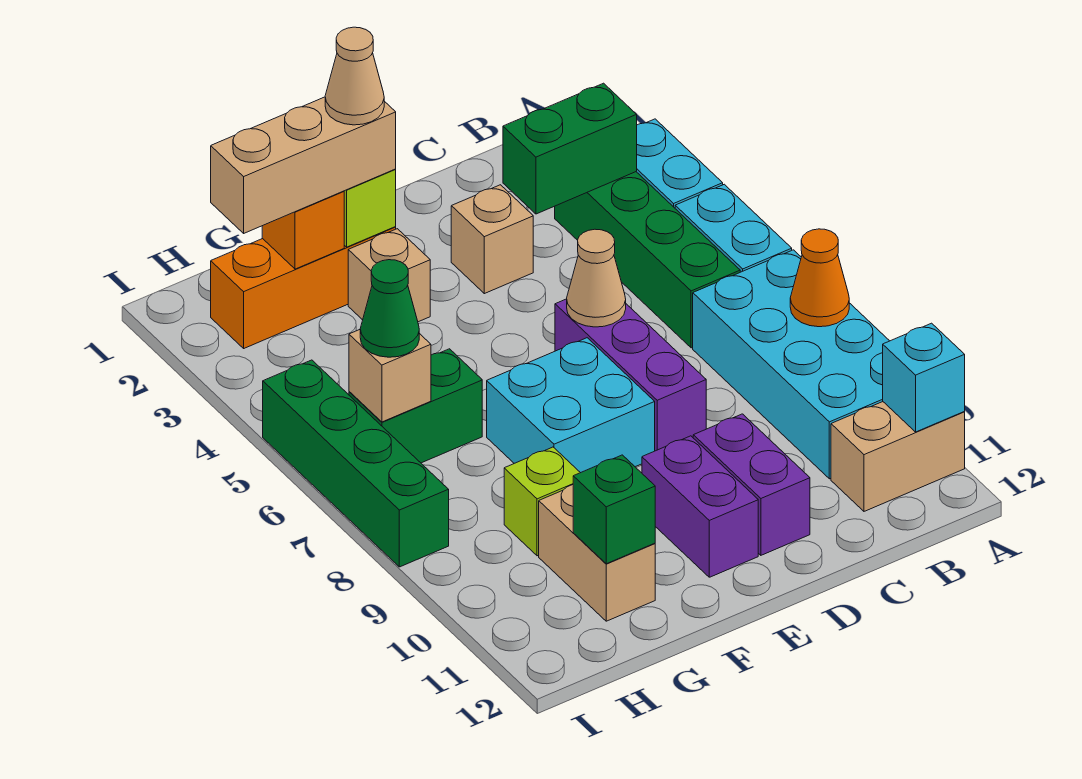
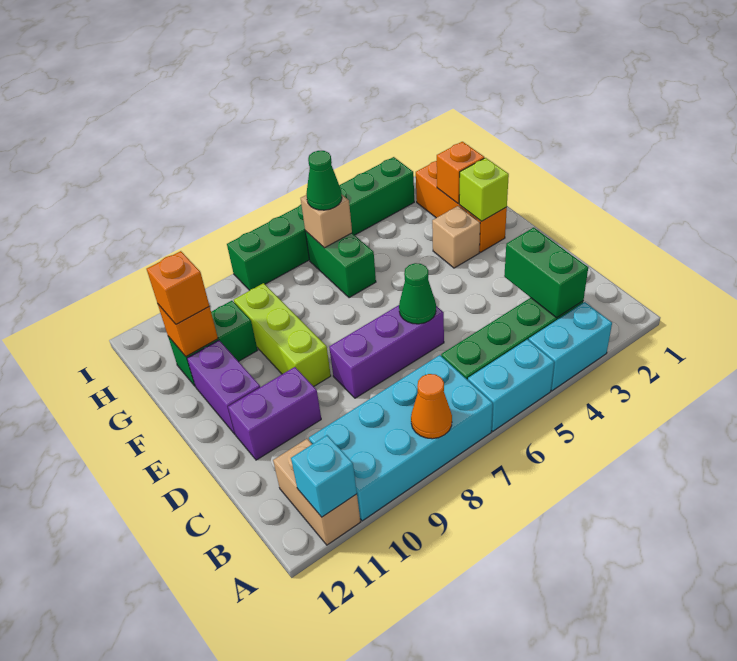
tan 1x1 brick [451,185,533,294] -> none
tan 1x1 cone [567,229,626,327] -> green 1x1 cone [399,263,436,324]
cyan 2x2 brick [487,338,655,473] -> none
purple 1x2 brick [642,436,758,577] -> purple 1x2 brick turned to [187,340,260,434]
tan 1x3 brick [211,97,396,233] -> none
tan 1x1 cone [325,27,384,125] -> none
lime 1x1 brick [504,447,580,556] -> lime 1x3 brick [234,283,331,386]
tan 1x2 brick [539,485,655,621] -> green 1x2 brick [168,301,257,386]
green 1x1 brick [573,455,655,564] -> orange 1x1 brick [158,304,218,356]
none -> orange 1x1 brick [147,251,209,324]
green 1x4 brick [263,360,449,567] -> green 1x6 brick [227,157,414,290]

